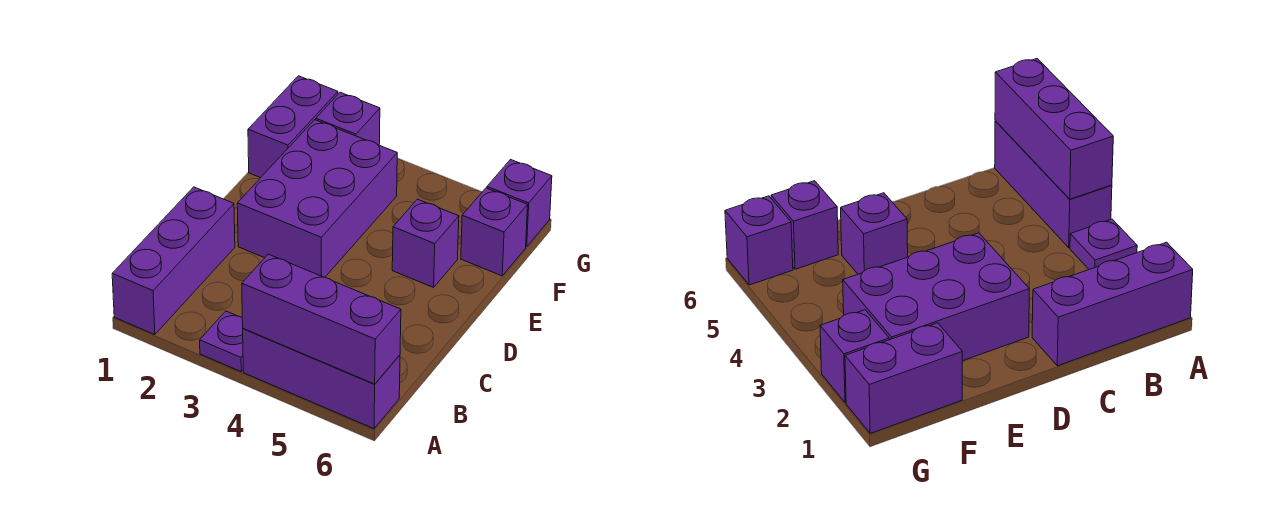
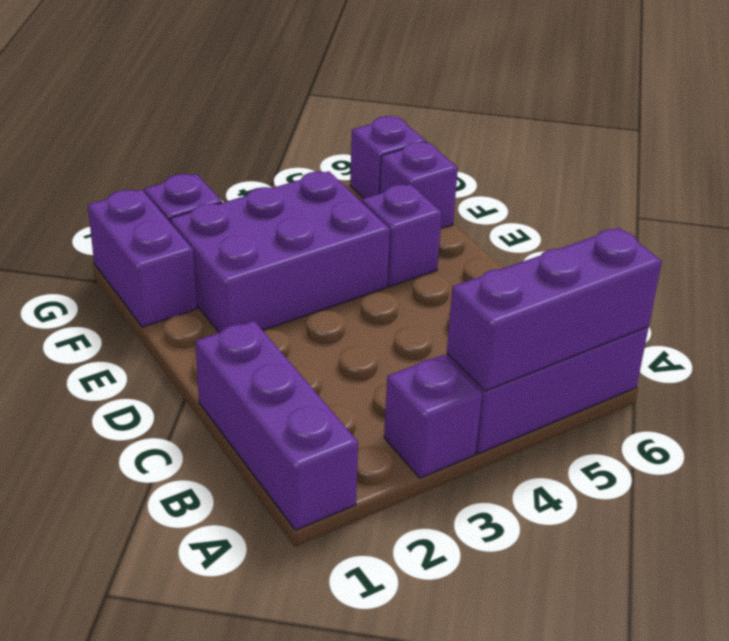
purple 1x1 plate [200,311,243,372] -> purple 1x1 brick [384,355,482,478]
purple 2x3 brick [237,120,397,277] -> purple 2x3 brick turned to [170,171,390,333]

